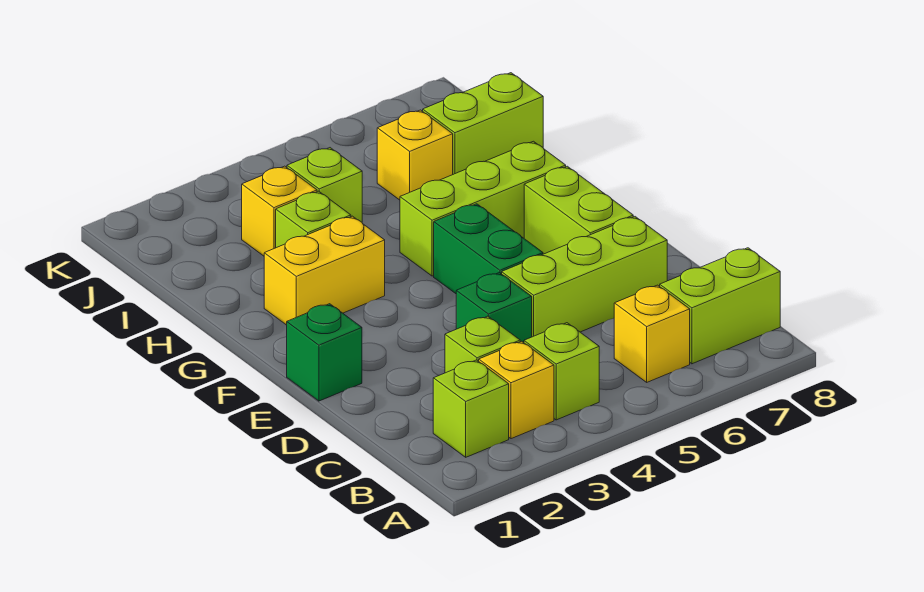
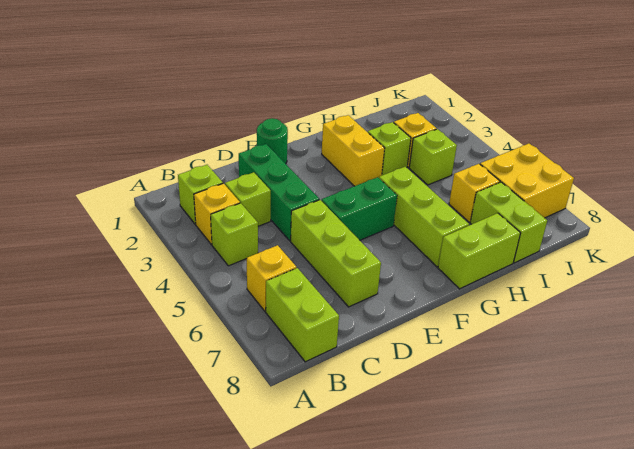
green 1x1 brick [456,273,532,343] -> green 1x3 brick [239,144,319,241]
green 1x1 brick [287,304,362,401] -> green 1x1 round brick [257,118,288,164]
lime 1x2 brick [524,166,633,254] -> lime 1x2 brick moved to [438,213,520,289]
none -> yellow 2x2 brick [480,144,574,218]

